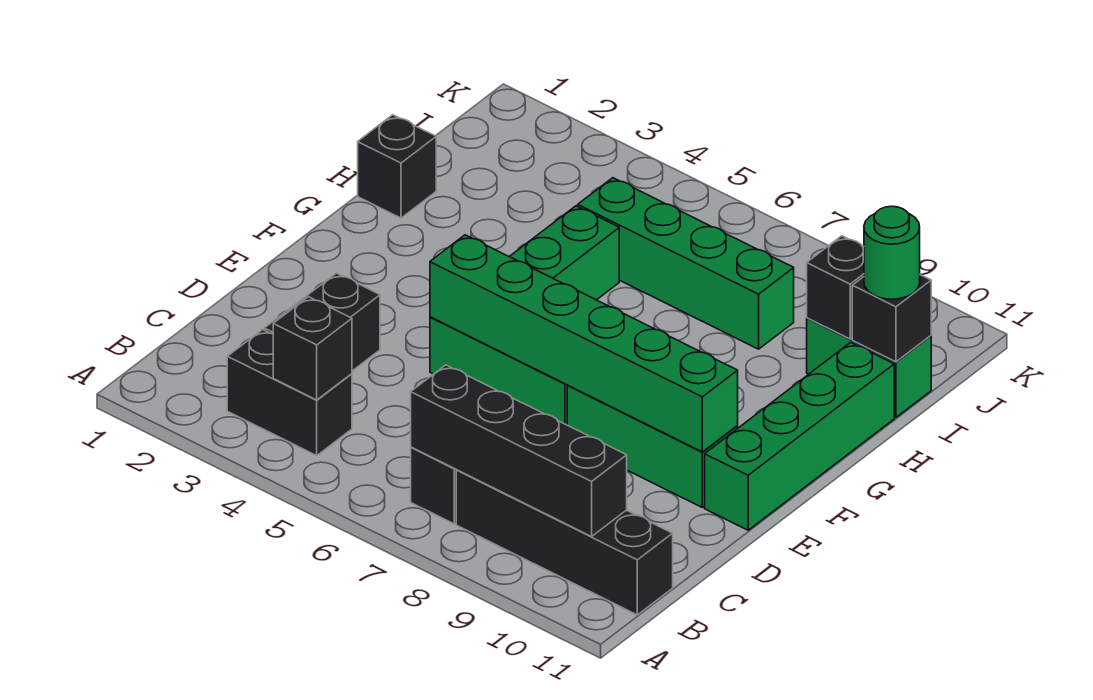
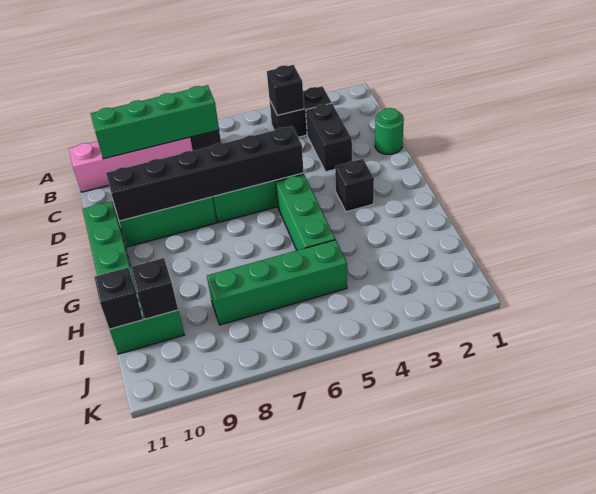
black 1x4 brick [411,365,627,537] -> green 1x4 brick [91,85,219,159]
black 1x4 brick [456,470,673,615] -> pink 1x4 brick [69,137,193,192]
green 1x6 brick [430,235,738,452] -> black 1x6 brick [106,126,304,221]
black 1x1 brick [358,115,436,218] -> black 1x1 brick moved to [335,159,374,212]
green 1x1 round brick [864,206,920,299] -> green 1x1 round brick moved to [375,108,404,155]

